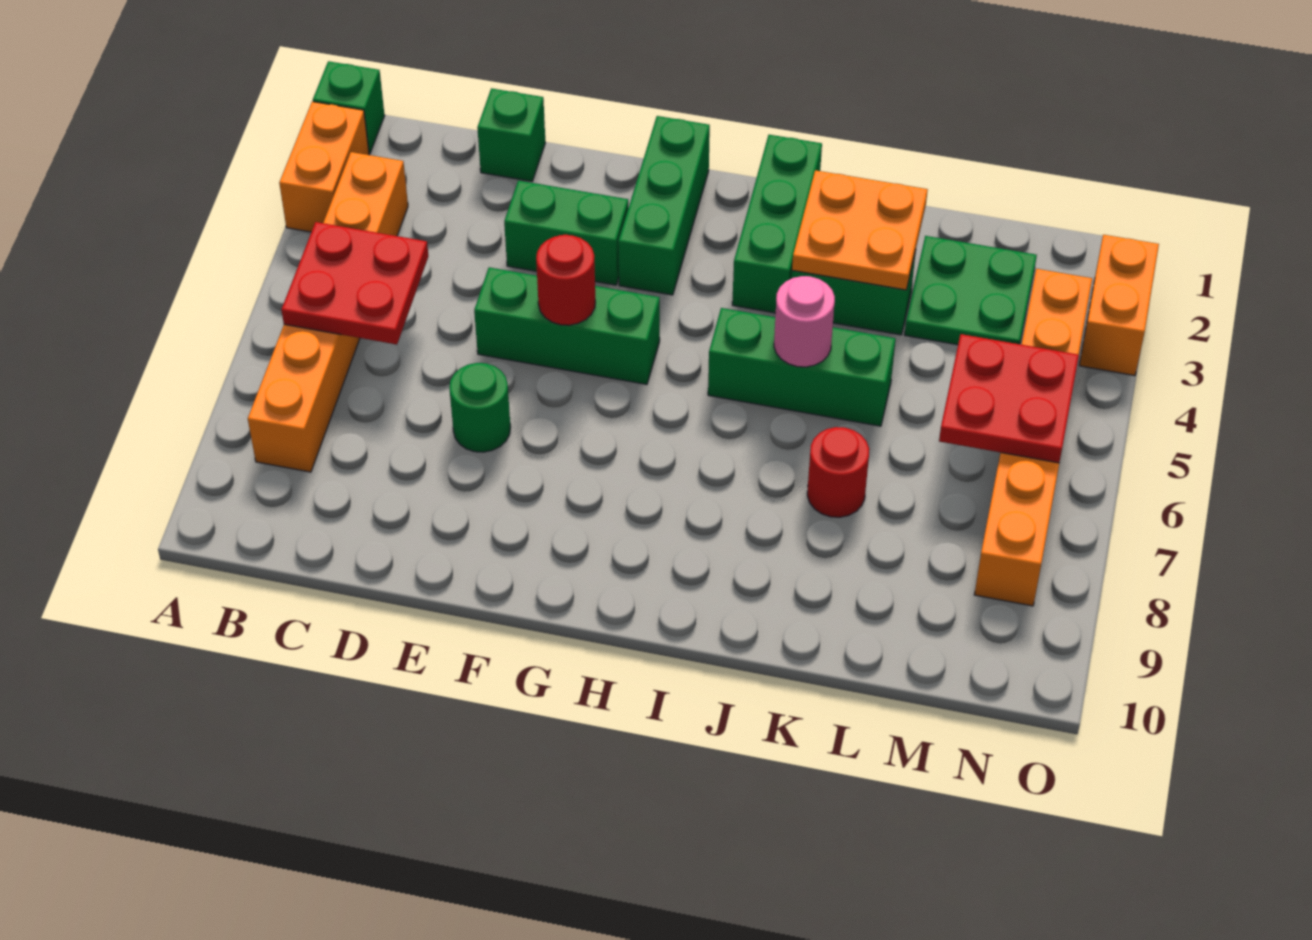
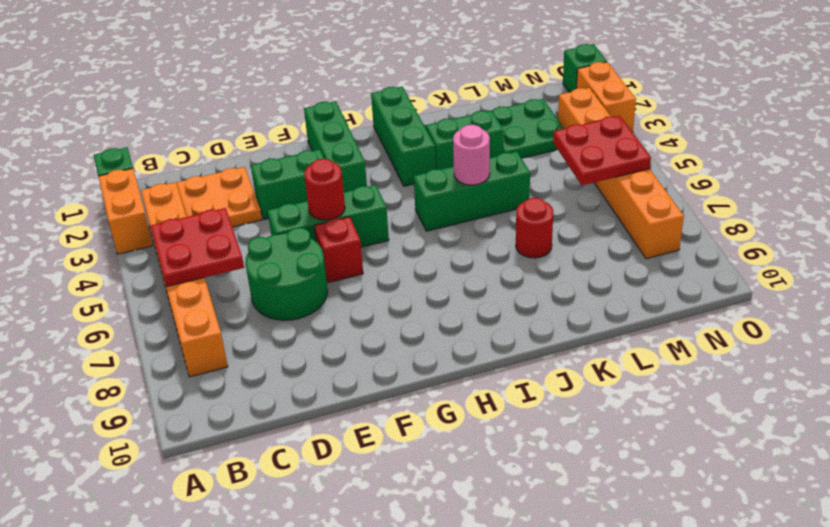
green 1x1 brick [477,88,545,181] -> green 1x1 brick moved to [563,44,607,92]
green 1x1 round brick [449,363,510,452] -> green 2x2 round brick [246,228,328,320]
none -> red 1x1 brick [314,217,363,283]
orange 2x2 plate [792,170,928,290] -> orange 2x2 plate moved to [176,167,262,227]

